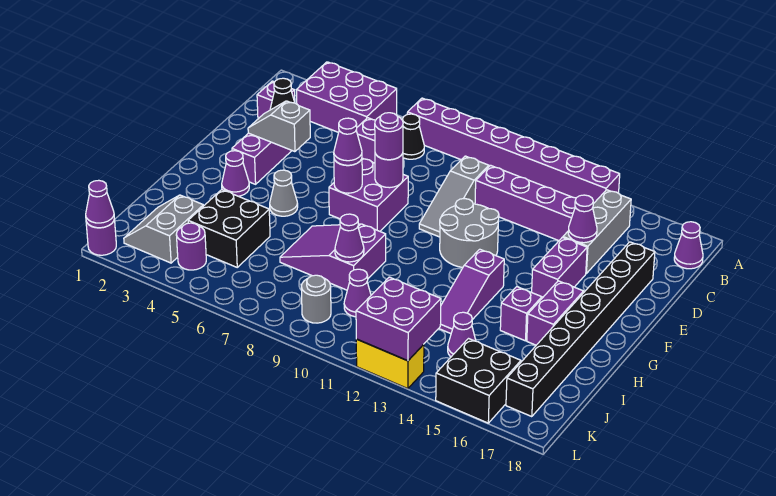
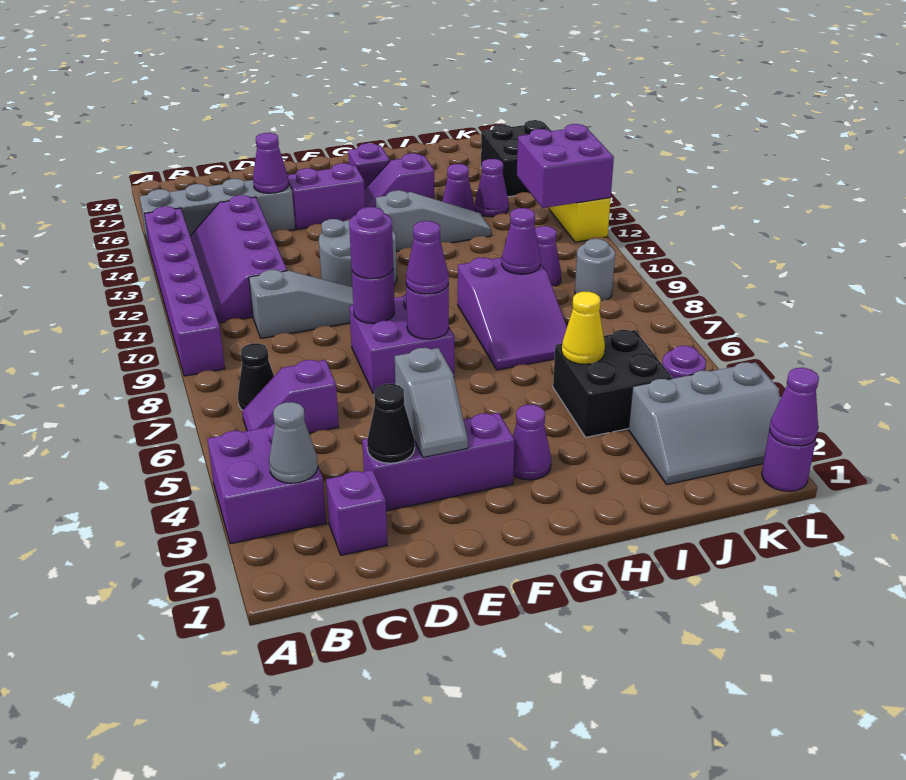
purple 2x3 brick [297,62,397,133] -> purple 2x2 brick [208,424,326,544]
purple 1x8 brick [407,98,620,204] -> purple 1x6 brick [144,206,225,376]
grey 1x3 brick [563,190,631,273] -> grey 1x4 brick [139,179,295,249]
purple 1x1 cone [674,222,703,269] -> purple 1x1 cone moved to [442,164,475,211]
black 1x8 brick [506,242,655,417] -> none
grey 1x1 cone [270,170,298,216] -> grey 1x1 cone moved to [269,402,318,483]
purple 1x3 slope [439,249,504,334] -> grey 1x3 slope [376,190,491,252]
purple 1x2 brick [527,281,584,345] -> purple 1x1 brick [348,143,390,189]
none -> yellow 1x1 cone [562,292,605,364]
grey 2x2 slope [124,195,203,263] -> grey 2x3 slope [629,362,781,485]

